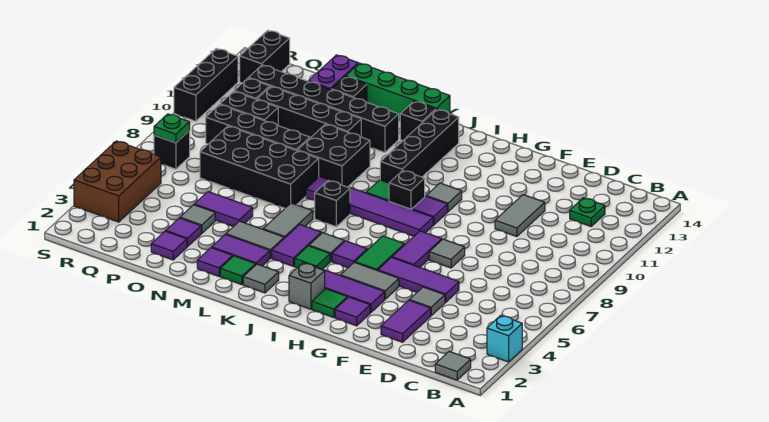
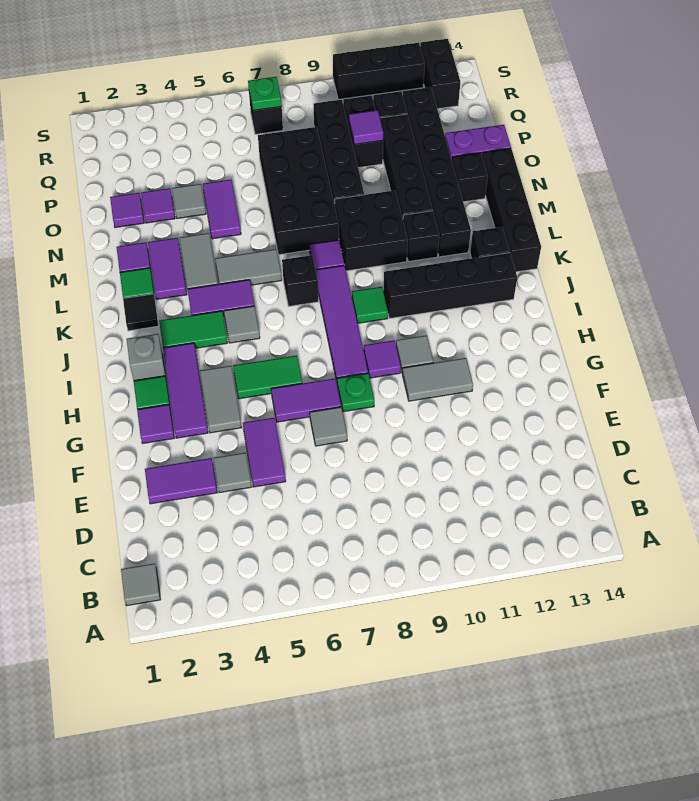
cyan 1x1 brick [487,316,522,362] -> none
green 1x1 plate [570,198,605,226] -> green 1x1 plate moved to [337,373,374,412]
purple 1x3 tile [378,257,459,303] -> purple 1x2 tile [243,418,286,487]
grey 1x2 tile [495,195,545,237] -> grey 1x2 tile moved to [402,358,473,401]
purple 1x1 tile [332,241,367,268] -> purple 1x1 tile moved to [349,110,383,144]
black 1x1 brick [389,170,425,209] -> black 1x1 brick moved to [403,211,439,262]
green 1x1 tile [295,246,330,269] -> green 1x2 tile [159,311,227,348]
grey 1x1 tile [243,264,279,293] -> black 1x1 tile [123,294,159,331]
green 1x4 brick [346,63,450,121] -> black 1x4 brick [482,148,541,272]
brown 2x3 brick [74,141,161,222] -> none
black 1x2 brick [240,30,290,83] -> black 1x2 brick turned to [420,39,460,109]

